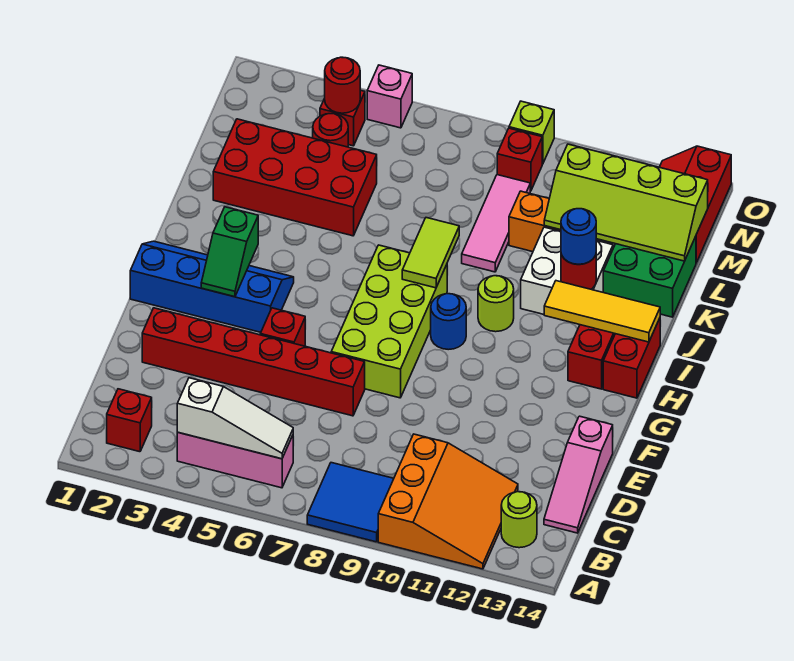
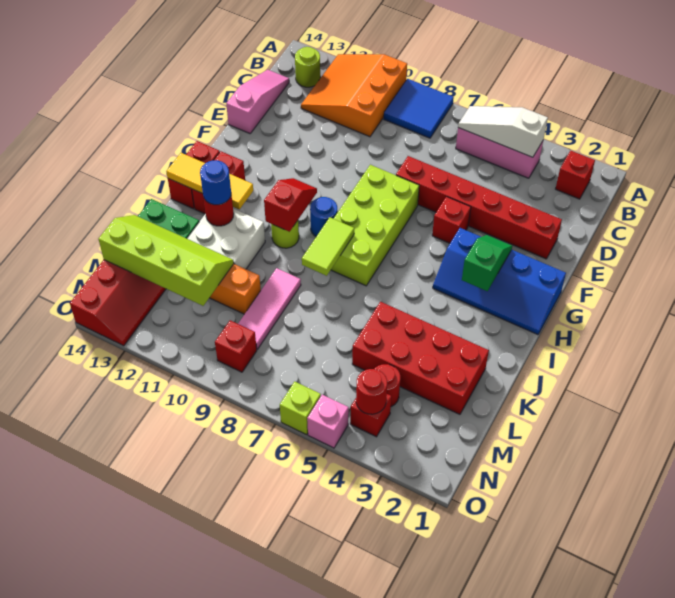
none -> red 1x2 slope [264,178,317,232]
lime 1x1 brick [509,101,554,164] -> lime 1x1 brick moved to [280,382,321,435]

